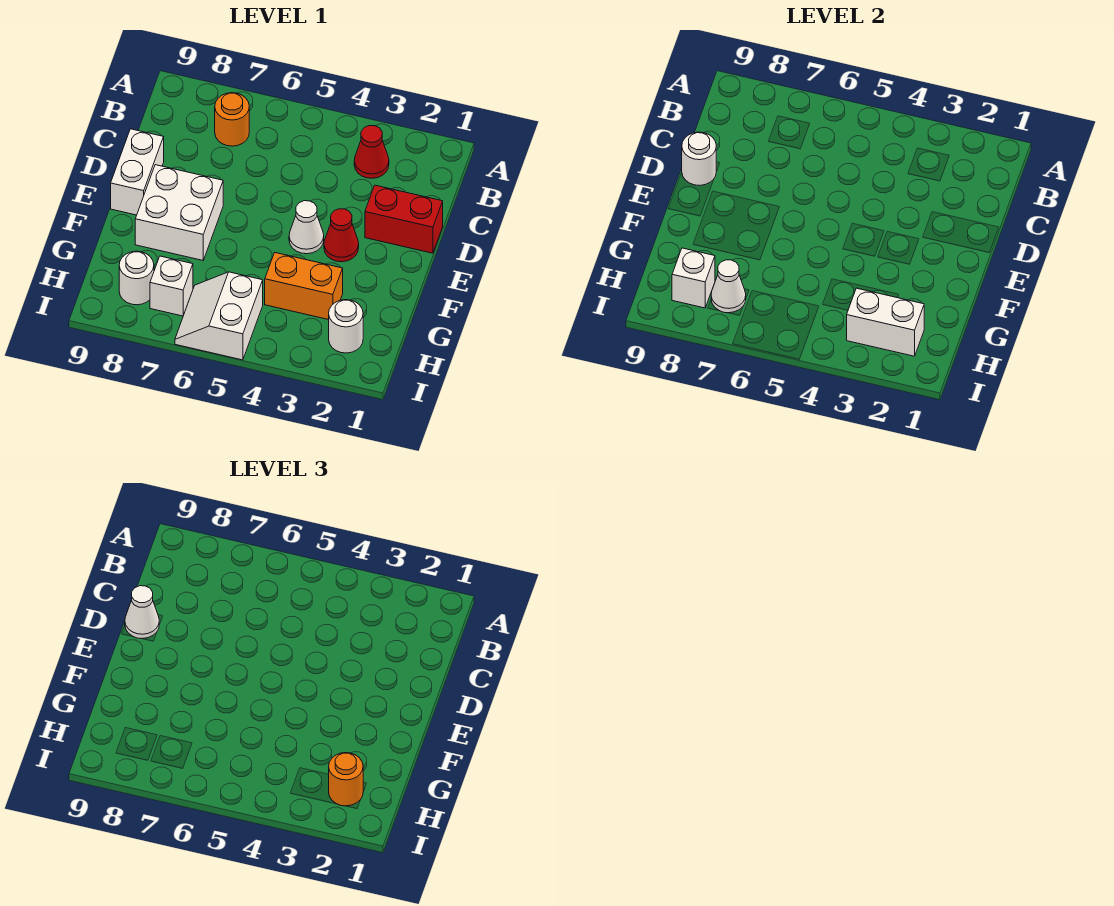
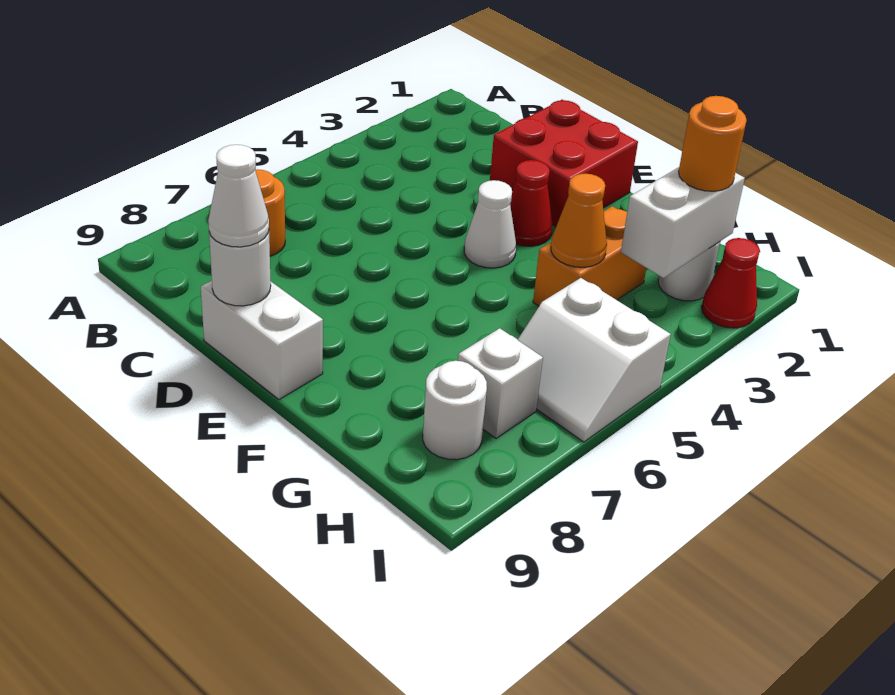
red 1x1 cone [354,126,389,178] -> red 1x1 cone moved to [702,238,760,328]
red 1x2 brick [365,185,443,253] -> red 2x2 brick [490,100,638,227]
white 2x2 brick [135,165,223,260] -> none
none -> orange 1x1 cone [551,174,607,267]
white 1x1 cone [711,260,746,313] -> none
white 1x1 brick [672,248,715,308] -> none

